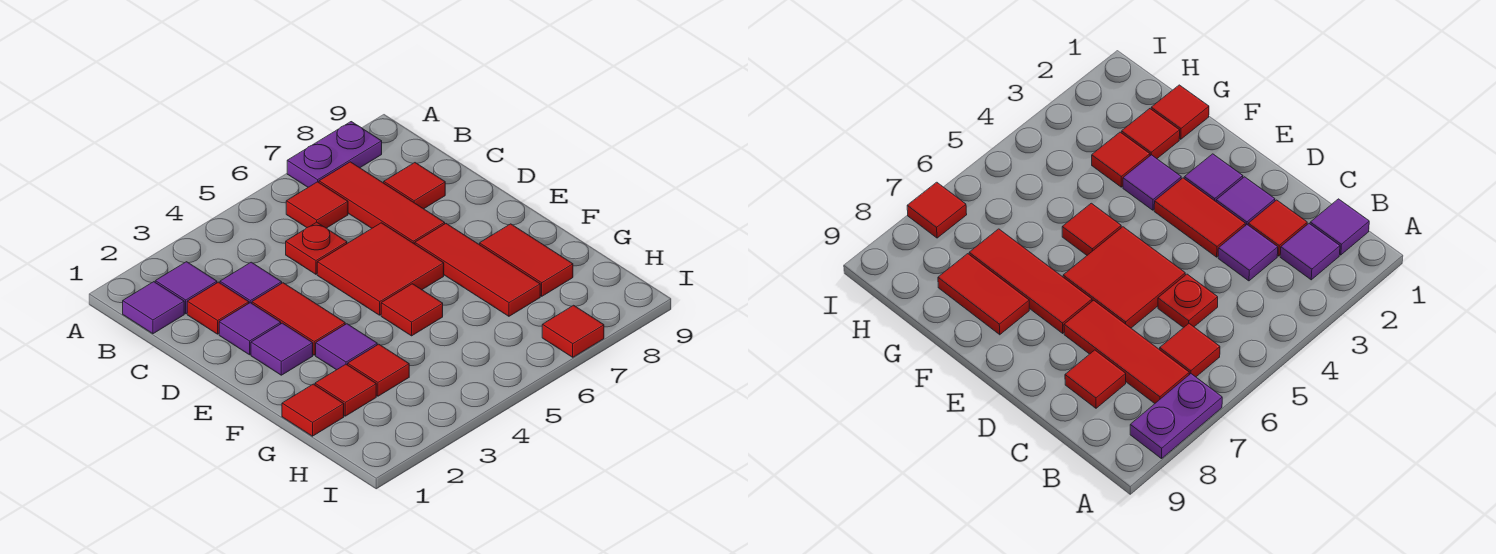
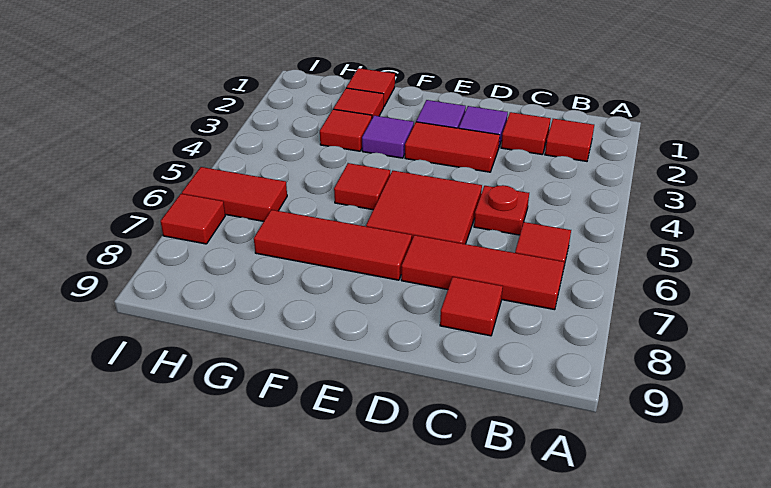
purple 1x2 plate [287,122,382,187] -> none
purple 1x1 tile [123,282,184,334] -> none
purple 1x1 tile [155,262,217,314] -> red 1x1 tile [545,119,594,161]
purple 1x1 tile [220,262,282,303] -> none
red 1x2 tile [480,224,573,296] -> red 1x2 tile moved to [182,167,287,221]

